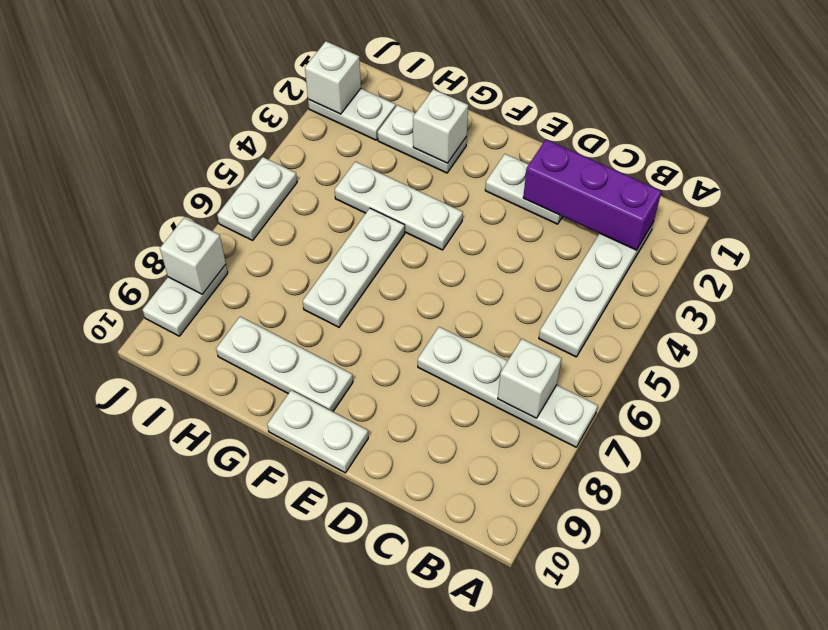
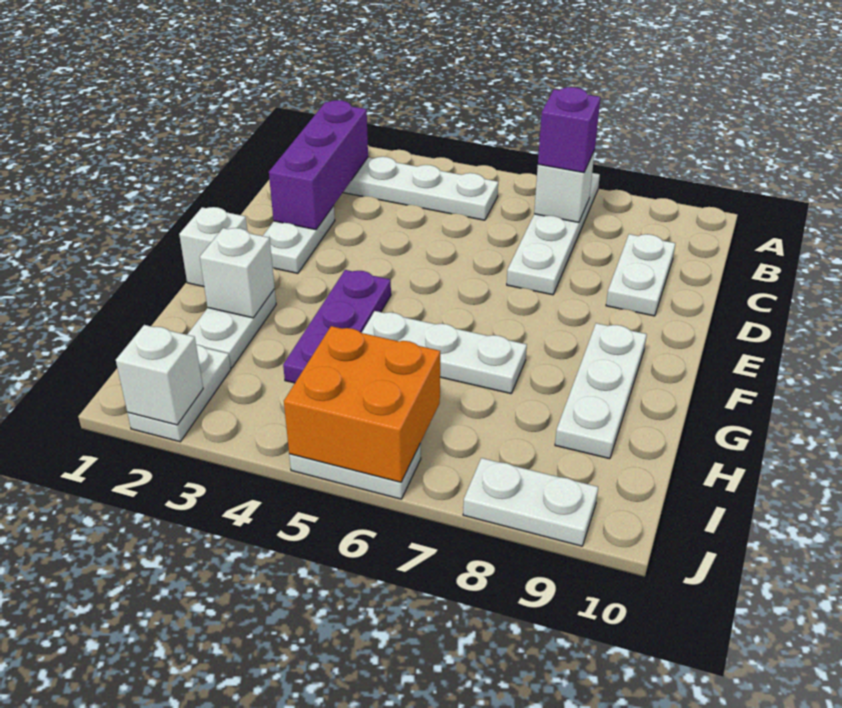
none -> purple 1x1 brick [538,87,601,173]
white 1x2 plate [267,390,368,473] -> white 1x2 plate moved to [606,234,675,316]
white 1x3 plate [335,162,463,250] -> purple 1x3 plate [283,270,391,383]
none -> orange 2x2 brick [284,326,440,482]
white 1x1 brick [160,217,226,294] -> white 1x1 brick moved to [179,207,247,287]

